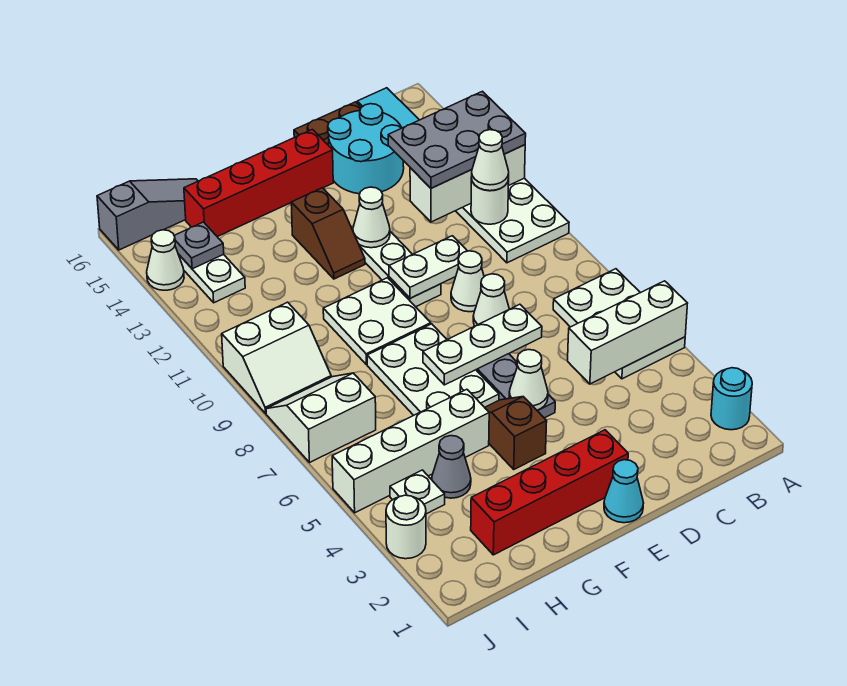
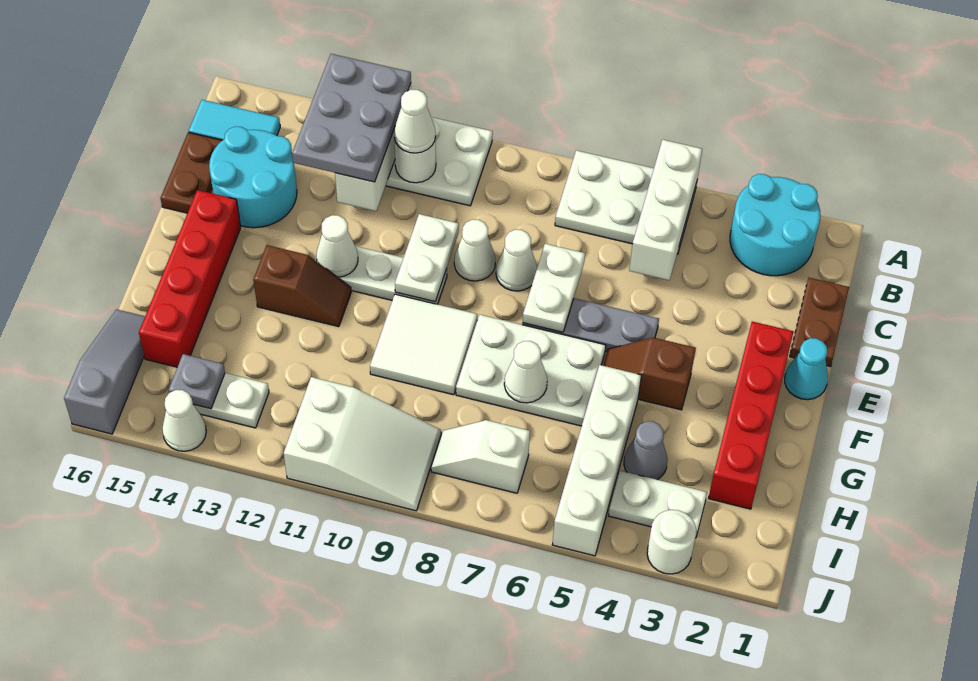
cyan 1x1 round brick [711,368,752,430] -> cyan 2x2 round brick [730,174,821,276]
none -> brown 1x2 plate [790,278,849,367]
white 1x3 plate [423,304,542,385] -> white 1x2 plate [523,244,585,332]
white 1x1 cone [509,350,548,410] -> white 1x1 cone moved to [504,341,547,403]
white 2x2 plate [323,278,431,364] -> white 2x2 tile [370,294,477,395]
white 1x1 plate [390,470,445,514] -> white 1x2 plate [609,471,707,538]
white 2x2 slope [266,373,376,463] -> white 1x2 slope [431,420,530,493]
white 2x2 slope [222,302,331,413] -> white 2x3 slope [284,377,441,511]

